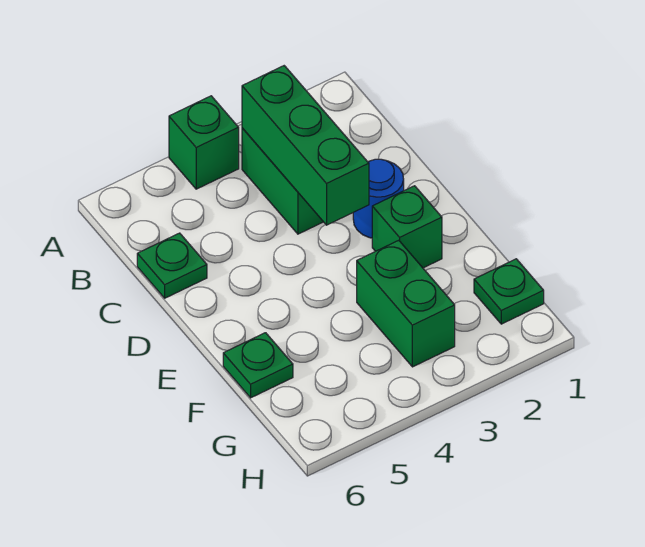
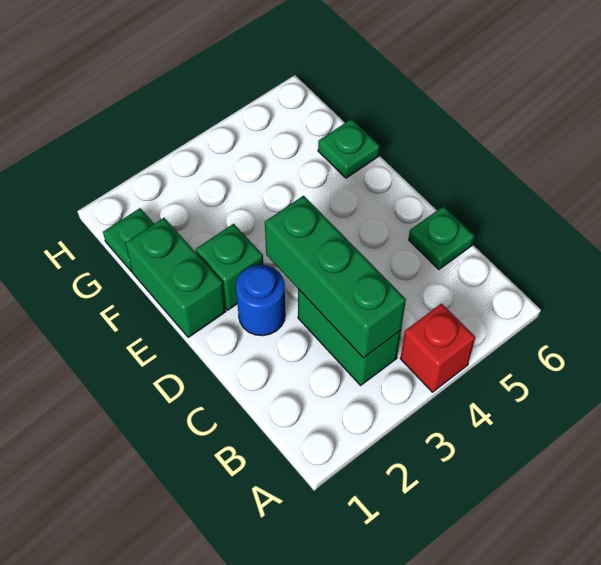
green 1x1 brick [169,96,239,189] -> red 1x1 brick [400,304,475,392]
green 1x2 brick [357,240,455,367] -> green 1x2 brick moved to [126,218,226,338]

